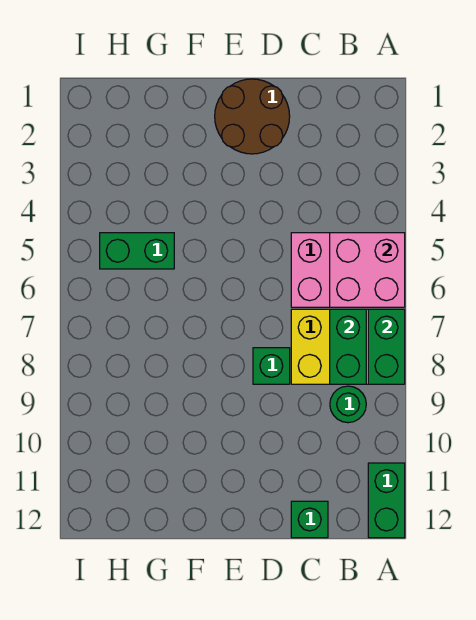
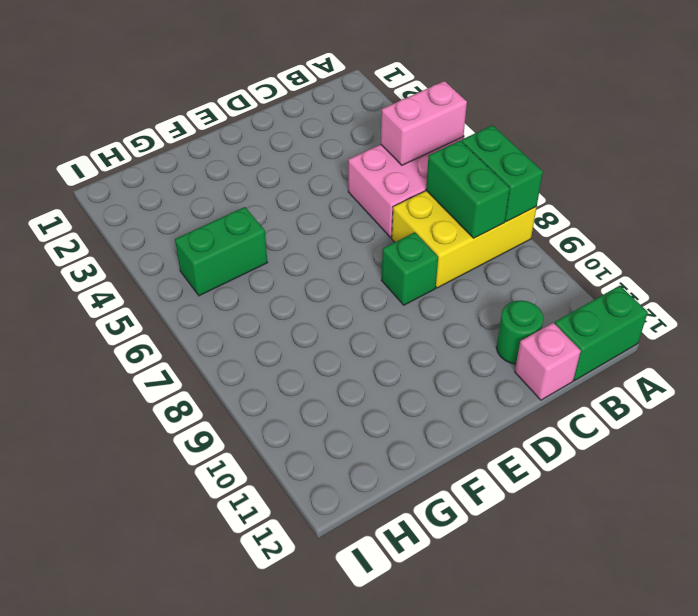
pink 2x2 brick [330,233,405,307] -> pink 1x2 brick [381,81,467,165]
green 1x2 brick [368,463,405,538] -> green 1x2 brick turned to [555,286,648,380]
green 1x1 round brick [330,386,366,423] -> green 1x1 round brick moved to [496,300,543,364]
green 1x1 brick [291,501,328,538] -> pink 1x1 brick [515,323,581,400]
brown 2x2 round brick [215,79,290,154] -> none

